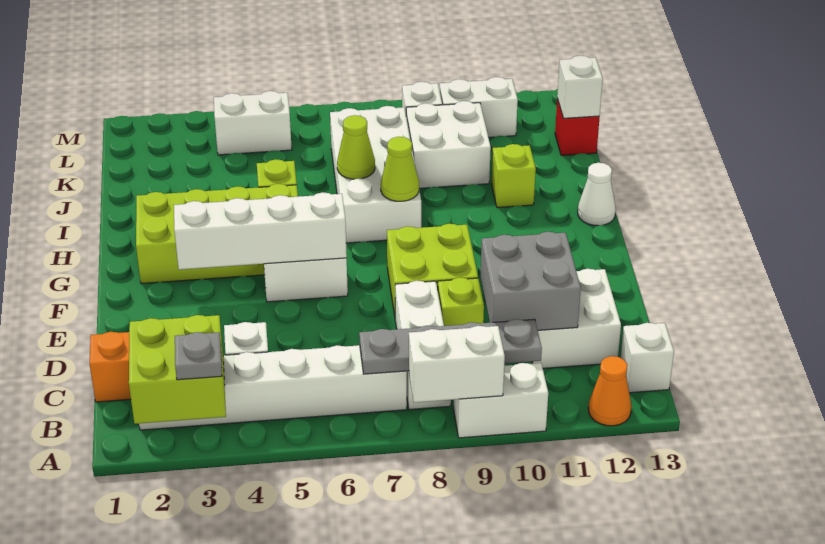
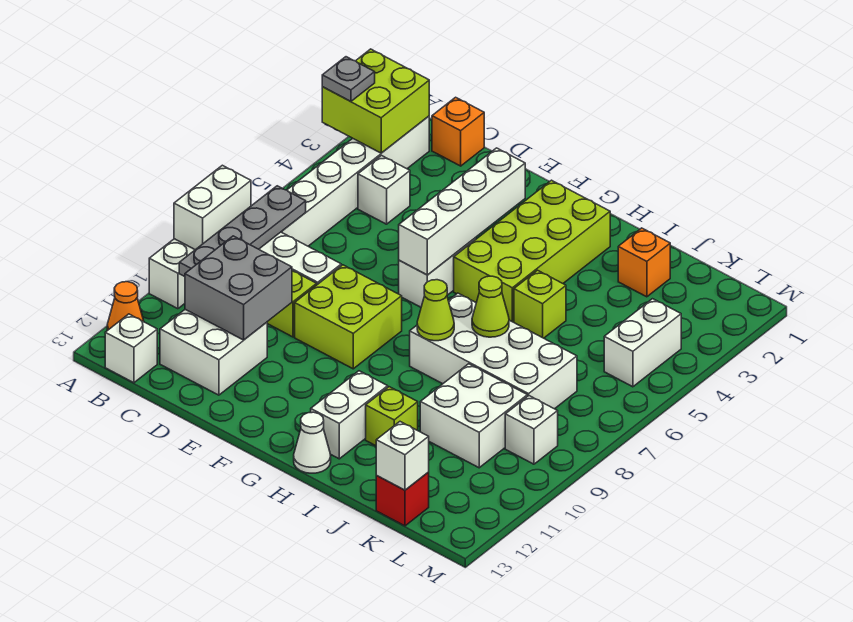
none -> orange 1x1 brick [618,228,670,297]
white 1x2 brick [440,77,518,137] -> white 1x2 brick moved to [311,371,388,459]

